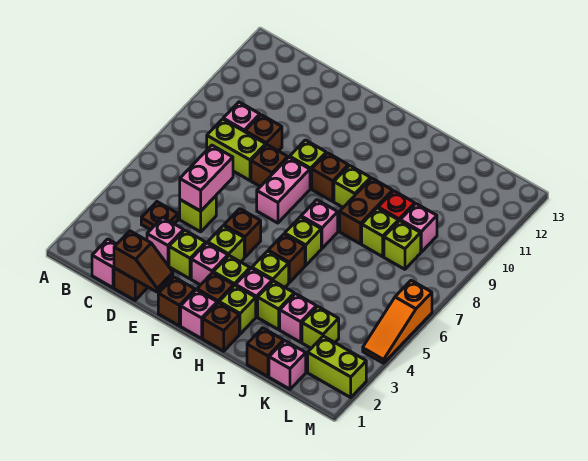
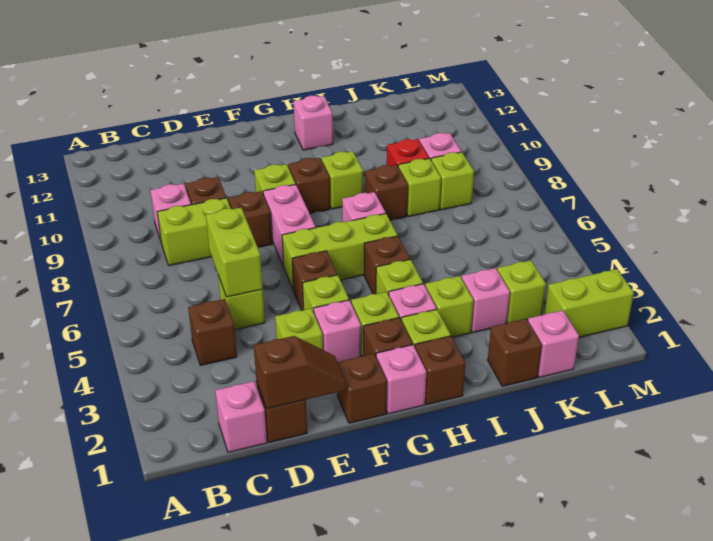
brown 1x1 plate [141,202,178,230] -> brown 1x1 brick [188,299,237,365]
pink 1x1 brick [147,217,184,266] -> pink 1x1 brick moved to [294,96,333,150]
pink 1x2 brick [180,145,233,211] -> lime 1x2 brick [206,208,263,297]
lime 1x1 brick [285,217,321,265] -> lime 1x3 brick [282,214,398,290]
brown 1x2 brick [340,178,393,244] -> brown 1x1 brick [365,165,408,220]
orange 1x3 slope [363,280,432,363] -> none

